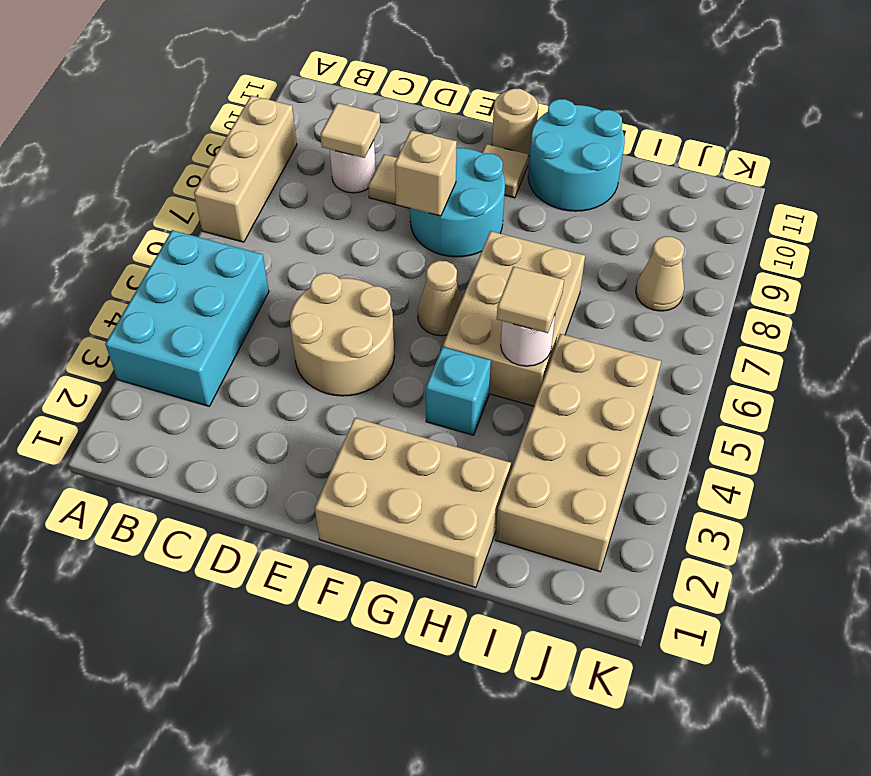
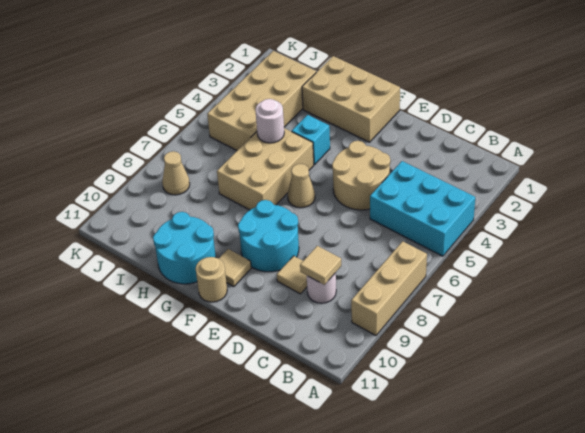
cyan 2x3 brick [105,230,269,406] -> cyan 2x3 brick turned to [370,161,475,256]
tan 1x1 brick [395,130,457,216] -> none
tan 1x1 tile [497,266,564,333] -> none

